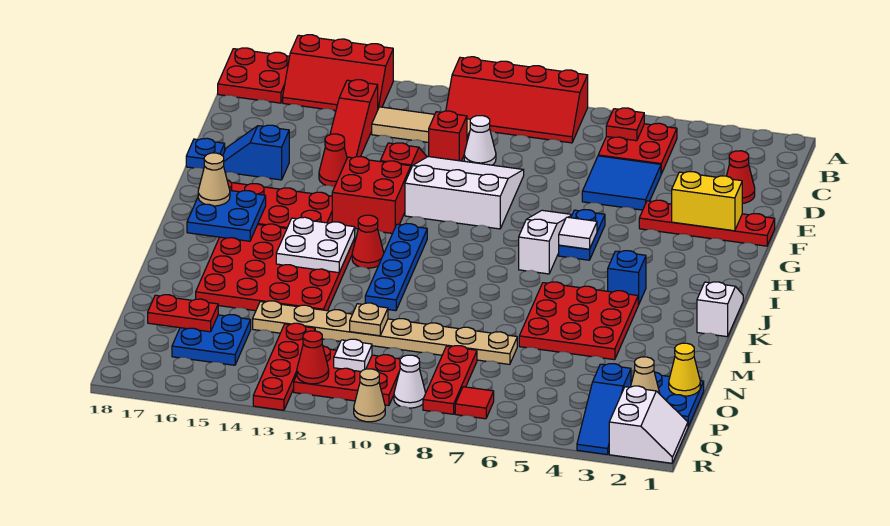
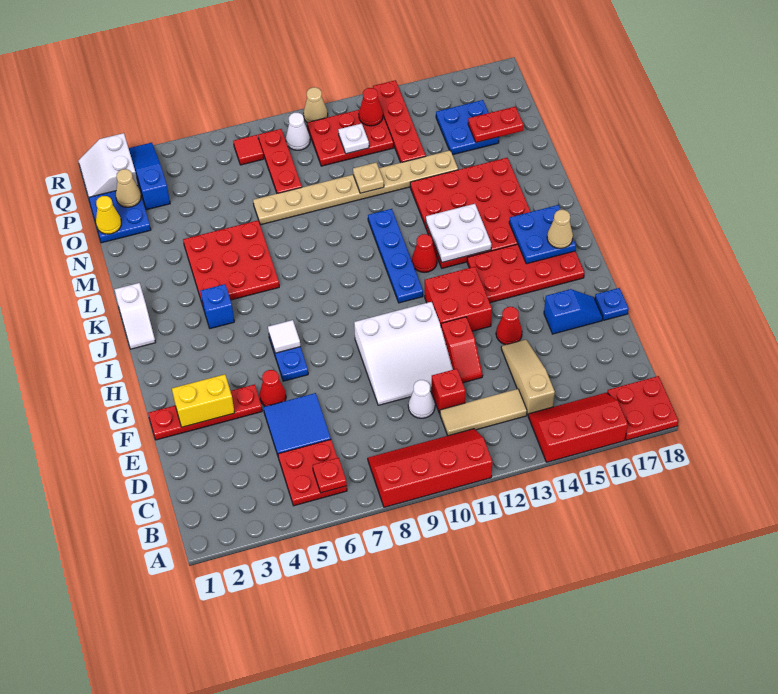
red 1x3 slope [330,80,378,158] -> tan 1x3 slope [501,339,555,415]
red 1x1 cone [727,151,755,203] -> red 1x1 cone moved to [260,370,286,406]
white 1x3 slope [519,210,572,274] -> none

